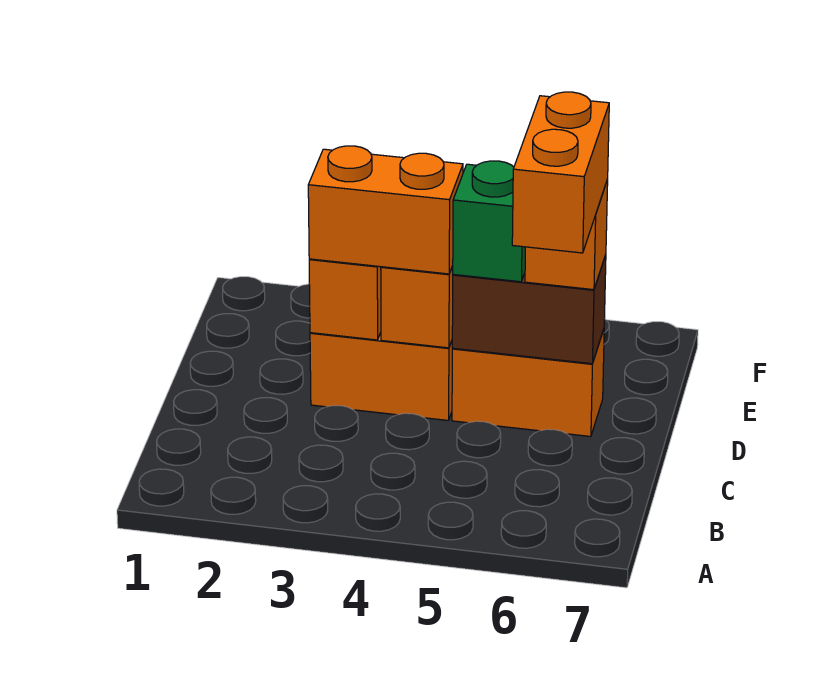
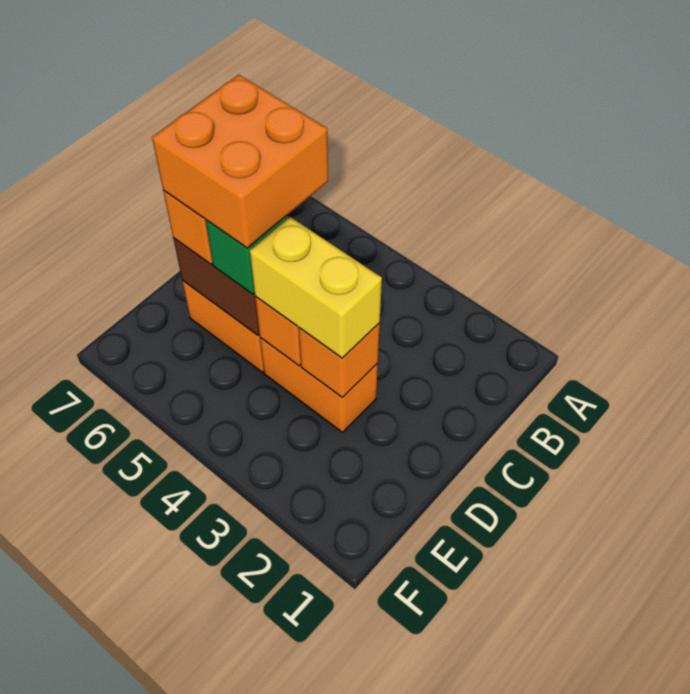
orange 1x2 brick [512,92,609,253] -> orange 2x2 brick [152,75,328,248]
orange 1x2 brick [308,146,463,274] -> yellow 1x2 brick [250,217,382,358]

